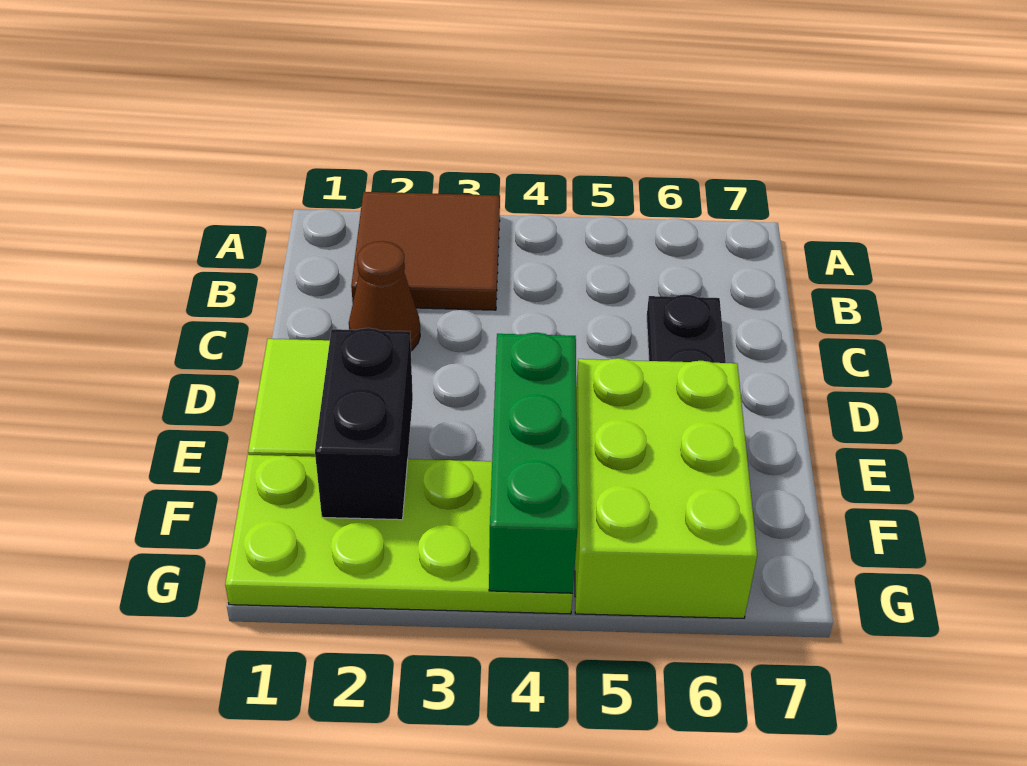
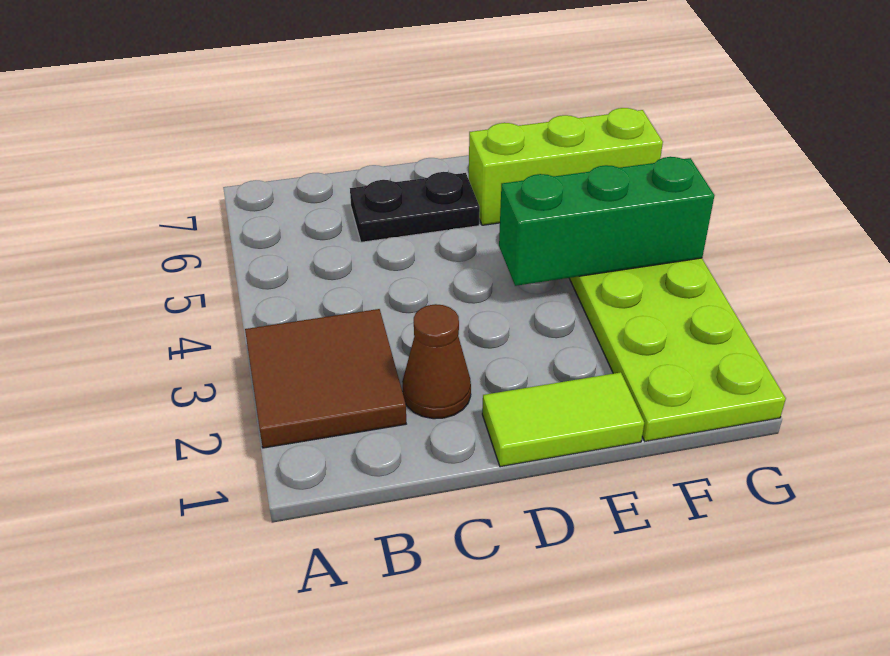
black 1x2 brick [315,328,413,520] -> none
lime 2x3 brick [575,358,757,618] -> lime 1x3 brick [469,108,663,225]

